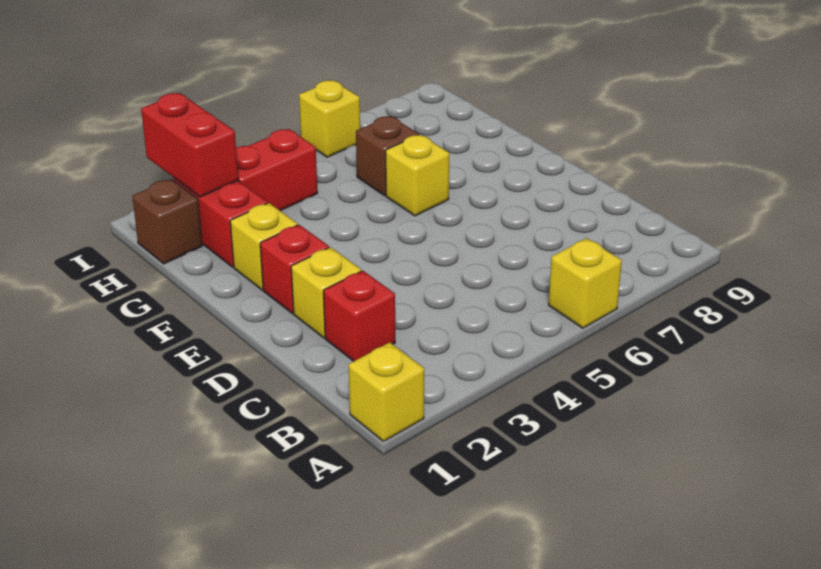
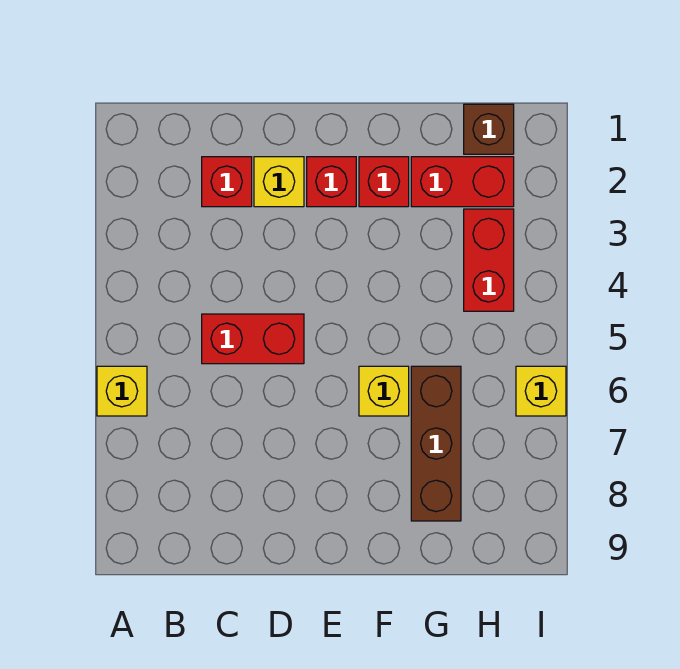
yellow 1x1 brick [349,342,424,441] -> none
yellow 1x1 brick [230,203,298,290] -> red 1x1 brick [359,157,409,207]
brown 1x1 brick [356,116,419,196] -> brown 1x3 brick [411,366,461,521]
red 1x2 brick [141,93,238,197] -> red 1x2 brick moved to [202,314,304,364]

